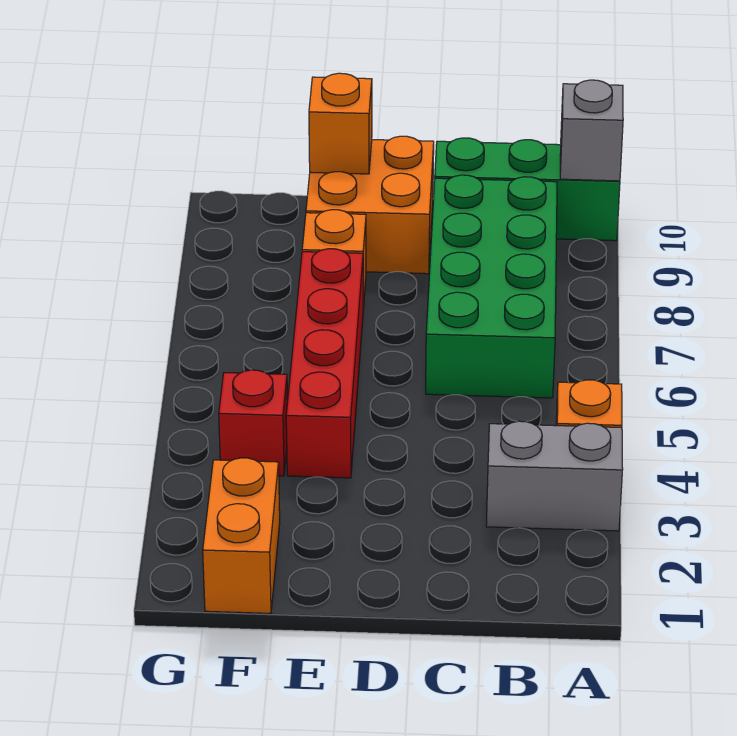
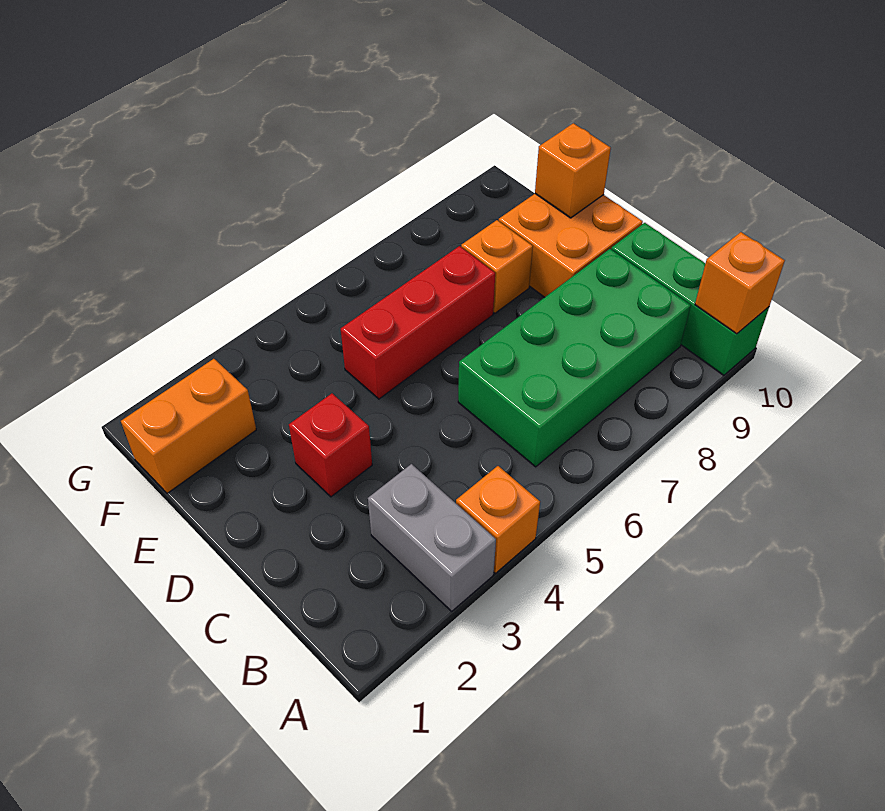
grey 1x1 brick [560,80,623,181] -> orange 1x1 brick [695,232,785,334]
red 1x4 brick [286,249,363,478] -> red 1x3 brick [341,246,495,399]
red 1x1 brick [219,370,288,476] -> red 1x1 brick moved to [289,393,372,497]

